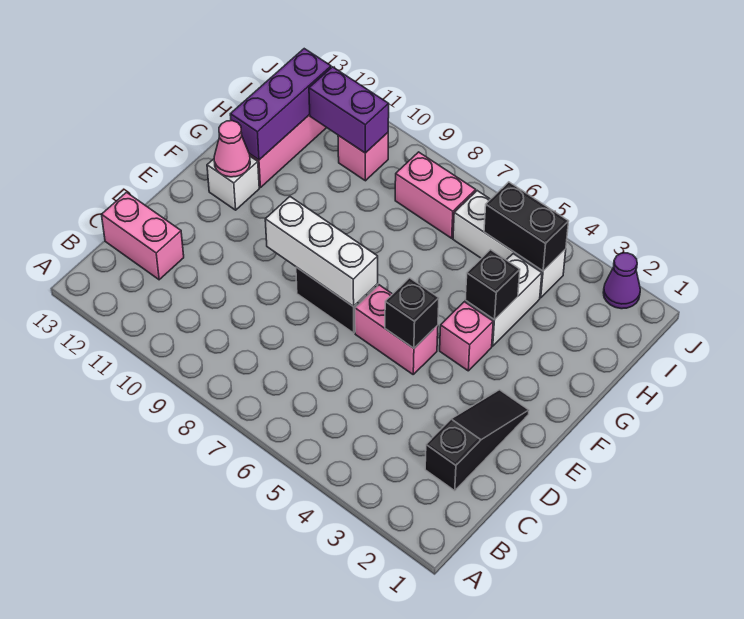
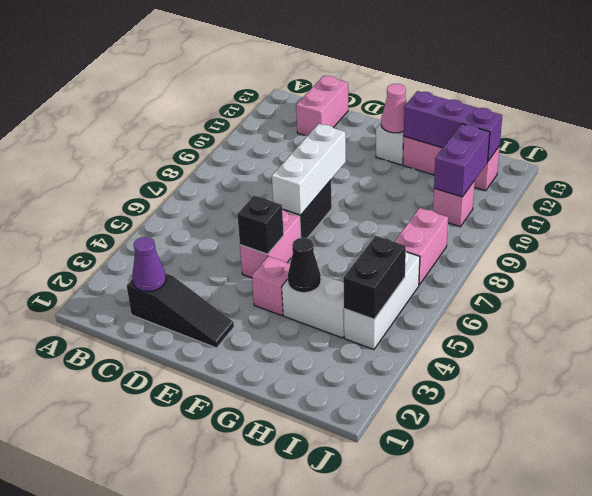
black 1x1 brick [465,250,520,320] -> black 1x1 cone [288,238,321,293]
purple 1x1 cone [603,253,640,309] -> purple 1x1 cone moved to [132,237,166,291]

